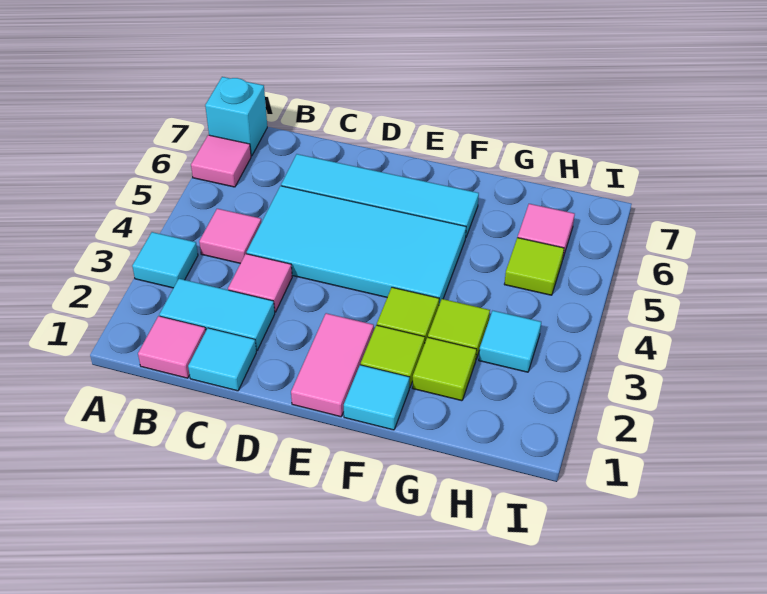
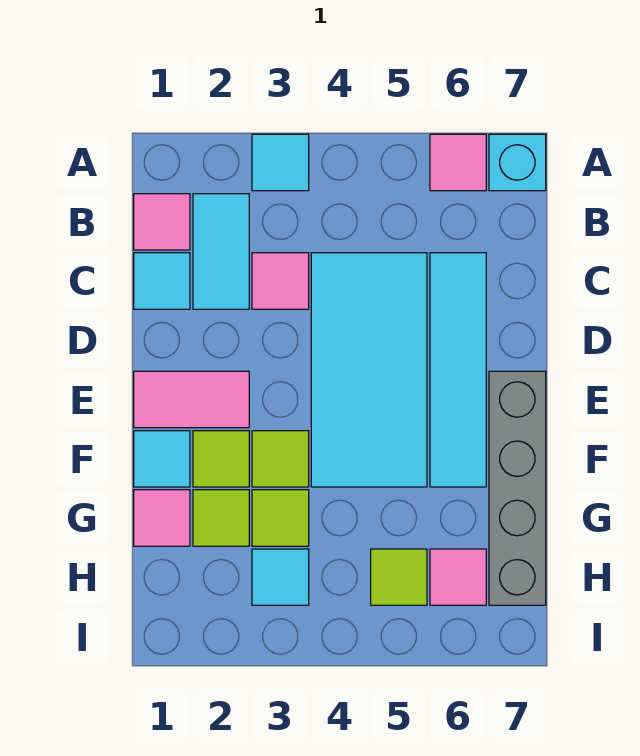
pink 1x1 tile [199,209,262,263] -> pink 1x1 tile moved to [134,490,190,546]
none -> grey 1x4 brick [489,371,546,605]

